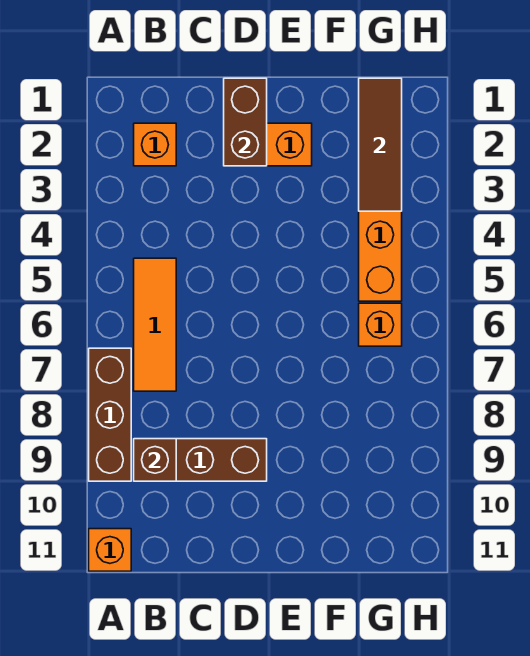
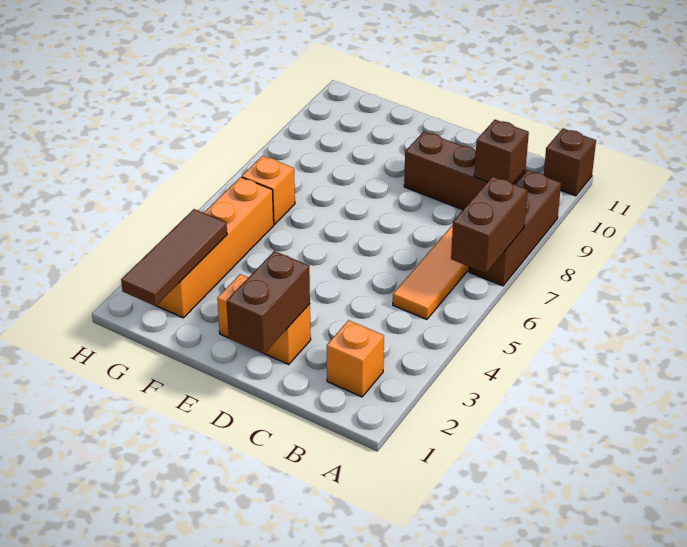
none -> brown 1x2 brick [451,176,528,273]
orange 1x1 brick [89,529,131,571] -> brown 1x1 brick [544,128,596,196]

